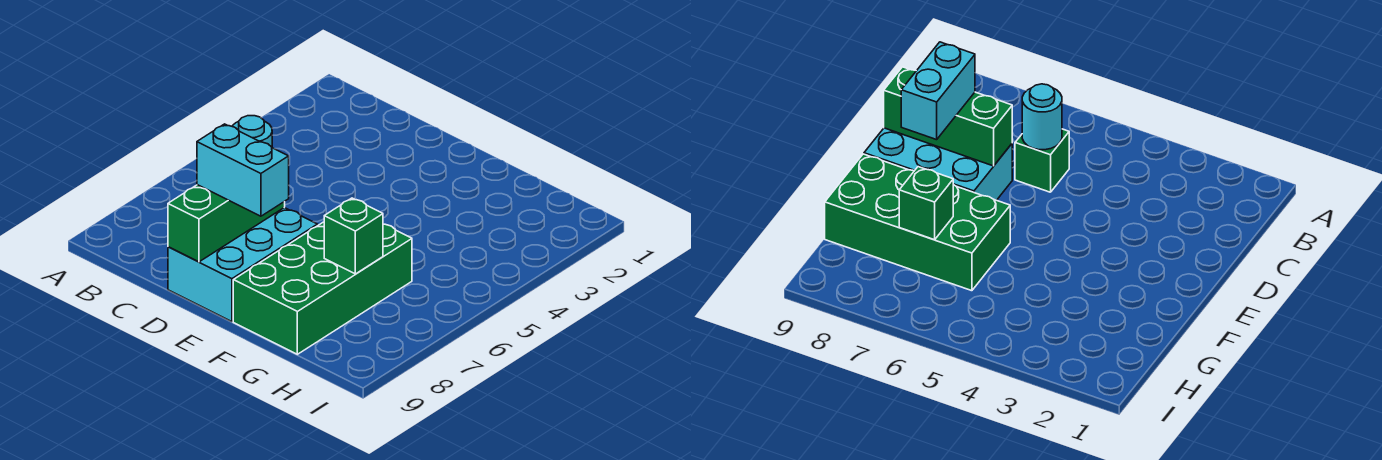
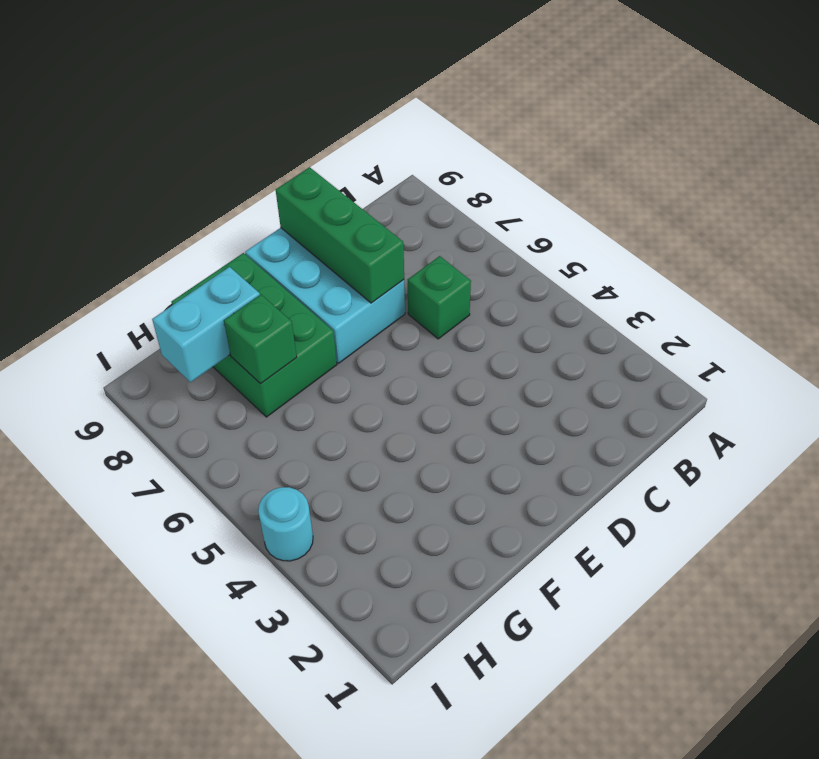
cyan 1x1 round brick [232,116,272,147] -> cyan 1x1 round brick moved to [258,487,313,561]
cyan 1x2 brick [197,124,289,216] -> cyan 1x2 brick moved to [152,267,260,382]
green 2x4 brick [233,222,412,354] -> green 2x3 brick [171,253,337,417]

